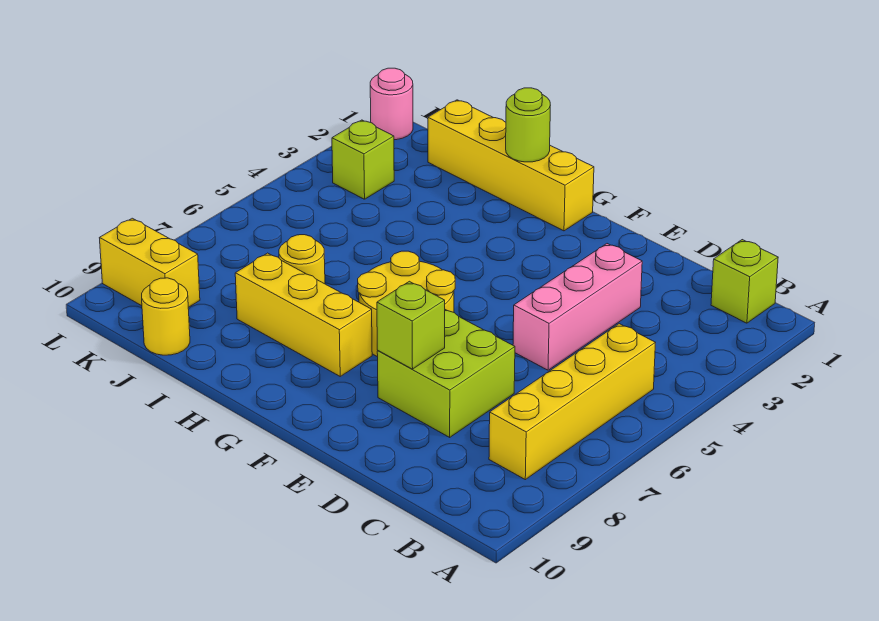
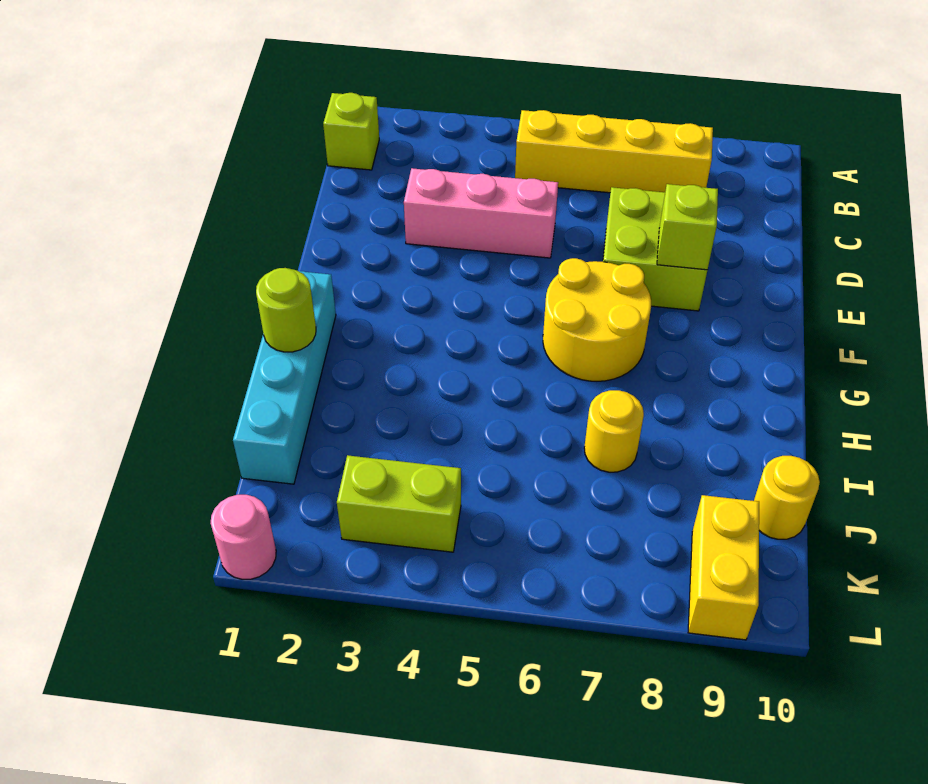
yellow 1x4 brick [428,100,594,231] -> cyan 1x4 brick [233,271,336,484]
yellow 1x3 brick [235,253,372,376] -> none
lime 1x1 brick [332,120,394,199] -> lime 1x2 brick [337,455,461,552]

